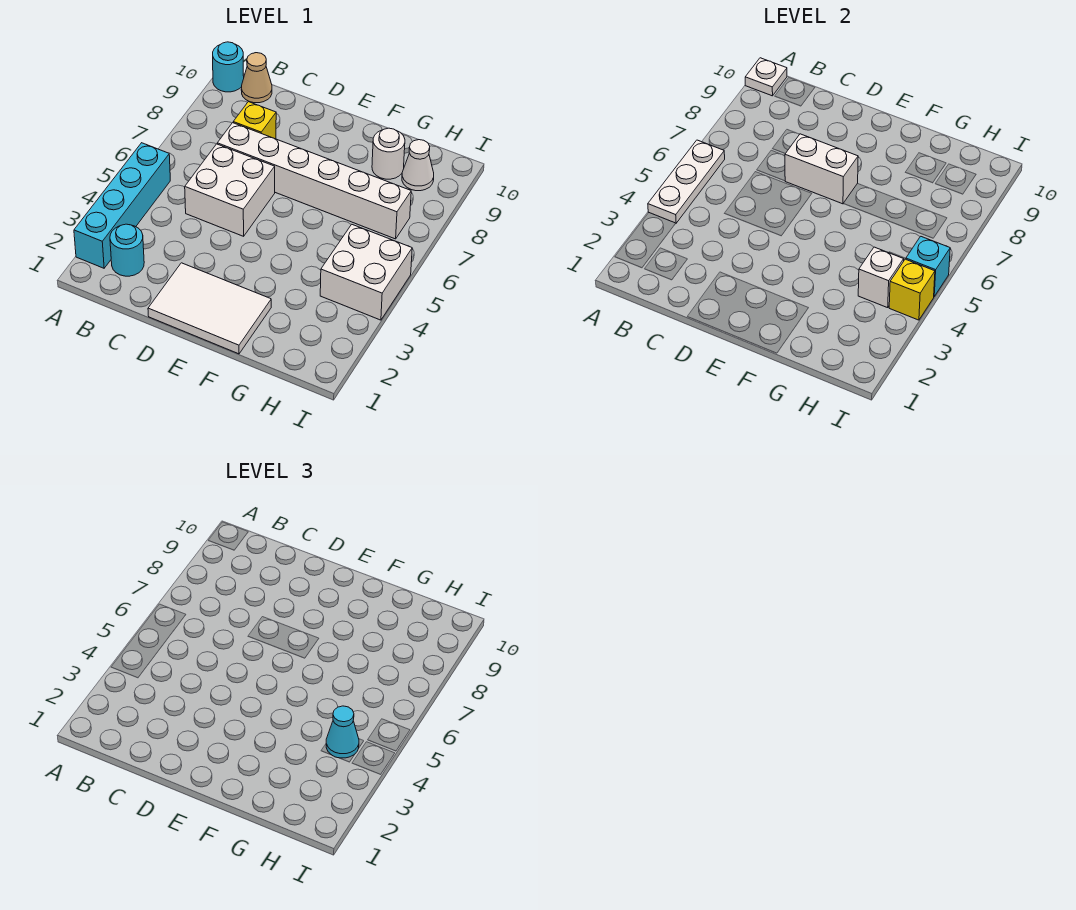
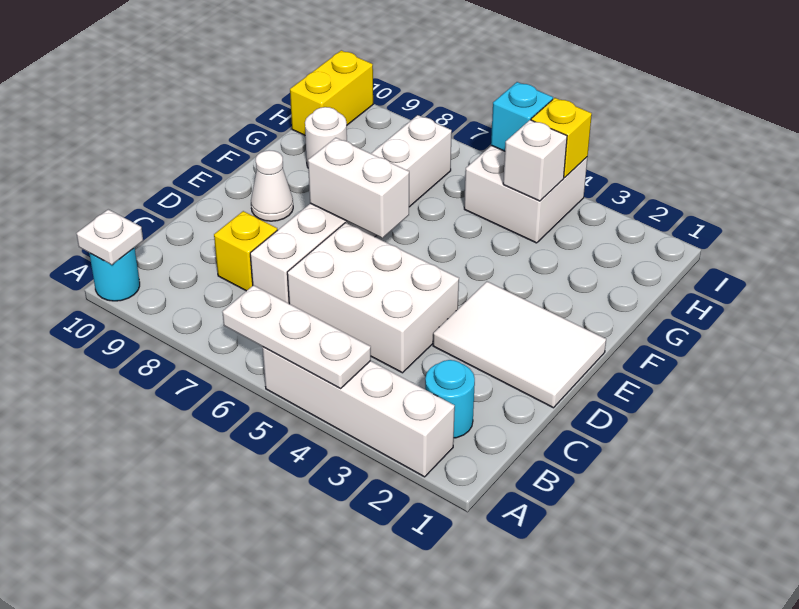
cyan 1x4 brick [74,143,170,268] -> white 1x4 brick [262,347,455,477]
tan 1x1 cone [241,53,272,103] -> none
white 2x2 brick [185,144,275,236] -> white 2x3 brick [287,223,459,373]
white 2x3 tile [148,263,271,354] -> white 2x3 tile turned to [433,282,606,408]
white 1x2 brick [785,134,858,204] -> white 1x2 brick turned to [308,138,409,238]
cyan 1x1 cone [326,706,359,758] -> none
white 1x1 cone [402,140,434,191] -> white 1x1 cone moved to [251,150,293,221]
none -> yellow 1x2 brick [290,50,373,135]

